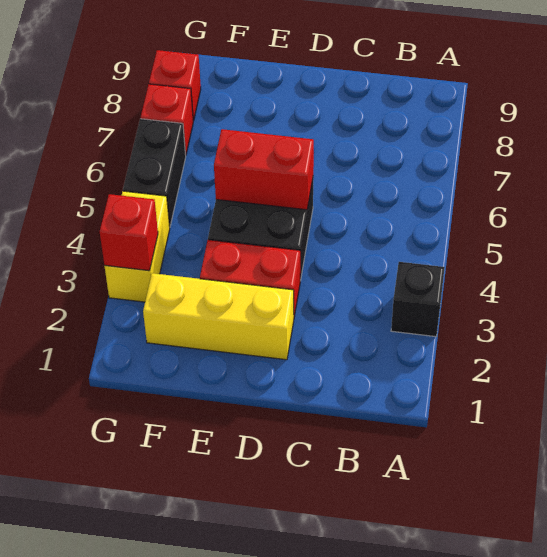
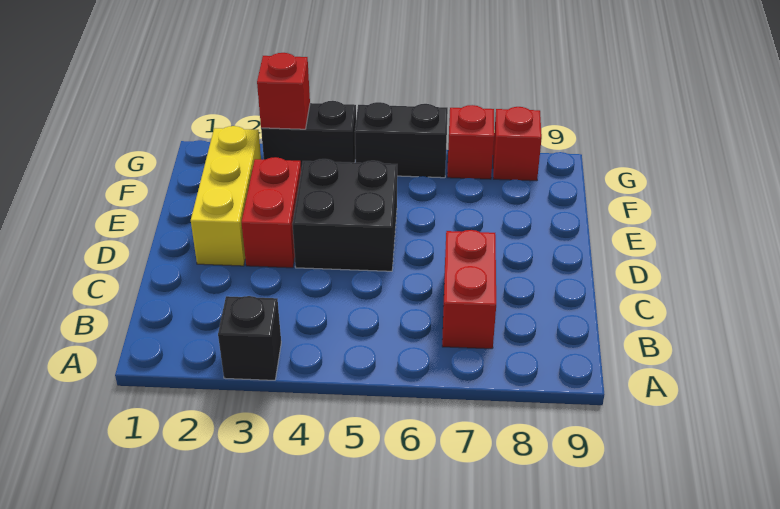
red 1x2 brick [214,129,314,210] -> red 1x2 brick moved to [442,230,496,349]
yellow 1x2 brick [105,191,170,302] -> black 1x2 brick [261,101,356,169]

